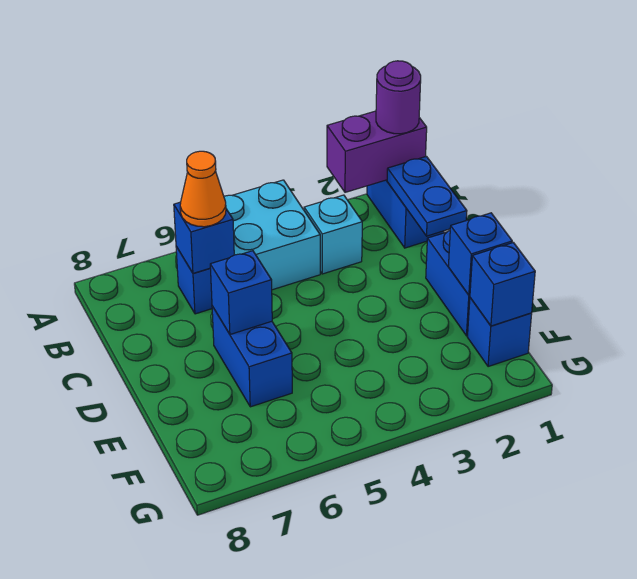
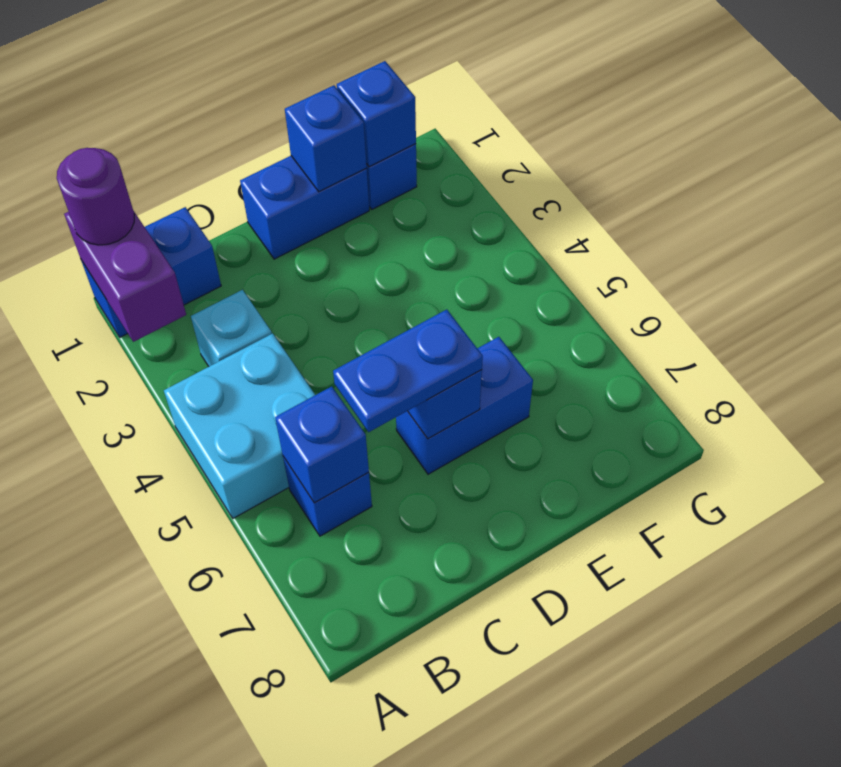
blue 1x2 plate [387,156,467,236] -> blue 1x2 plate moved to [333,310,483,432]
orange 1x1 cone [180,151,226,227] -> none

